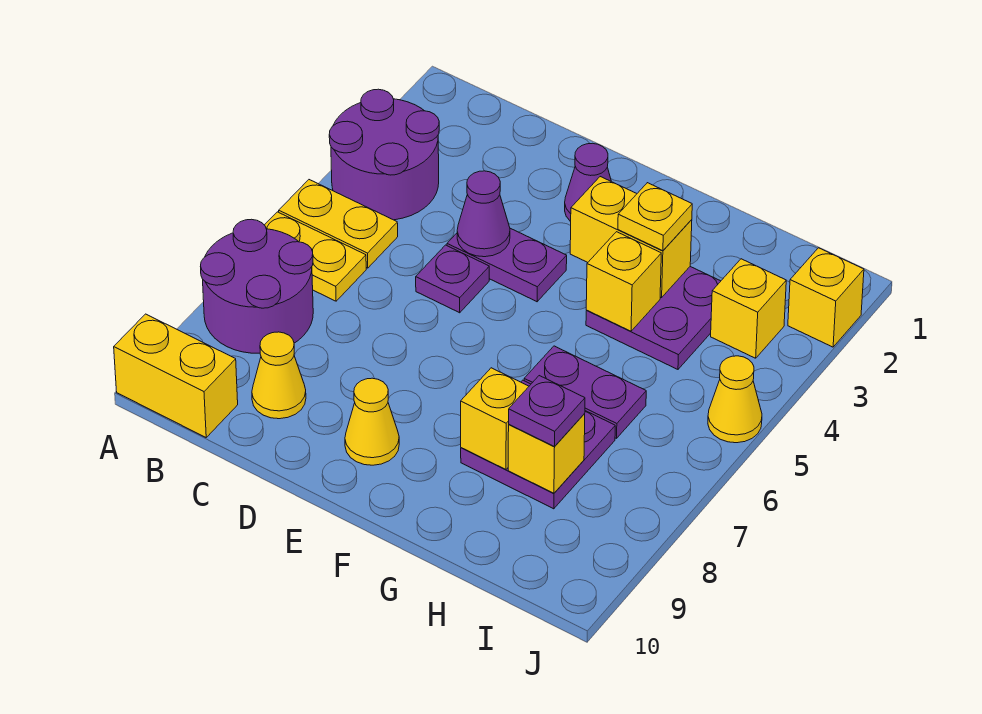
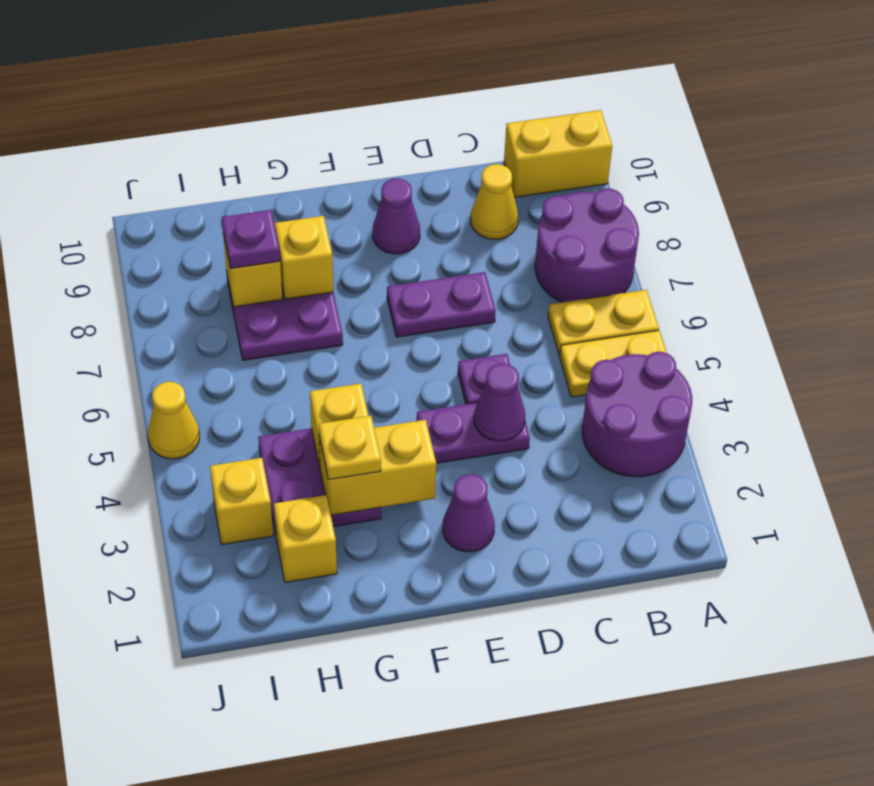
yellow 1x1 cone [345,378,399,465] -> purple 1x1 cone [373,178,420,254]
purple 1x2 plate [524,346,646,438] -> purple 1x2 plate moved to [387,272,496,337]
yellow 1x1 brick [788,248,864,347] -> yellow 1x1 brick moved to [274,495,337,582]

